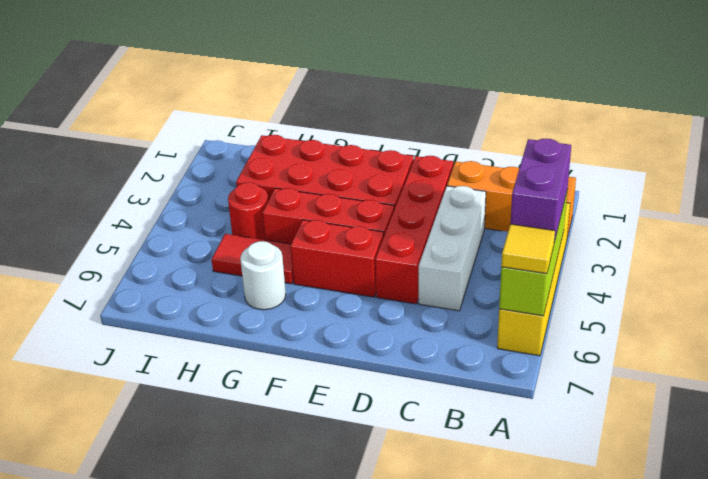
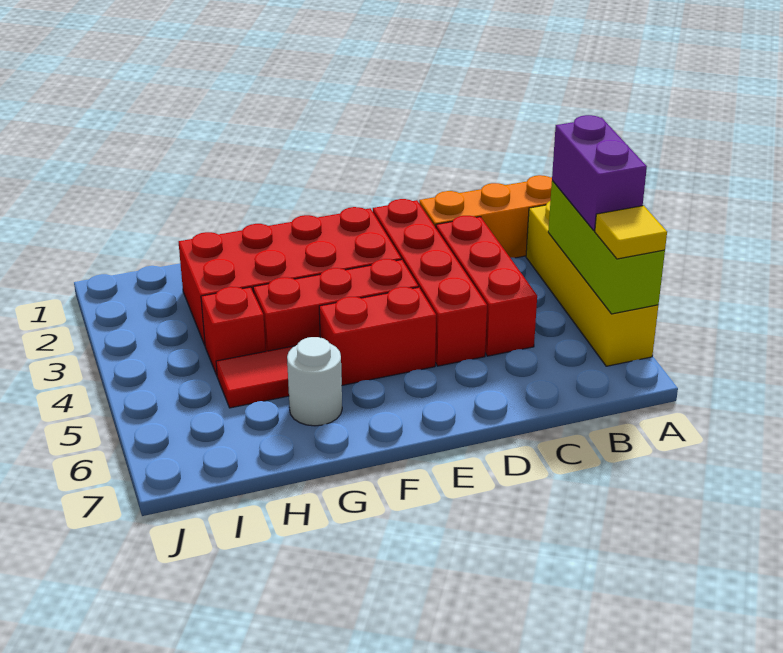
white 1x3 brick [419,186,486,311] -> red 1x3 brick [436,216,537,356]
red 1x1 round brick [228,182,268,240] -> red 1x1 brick [201,287,266,375]

